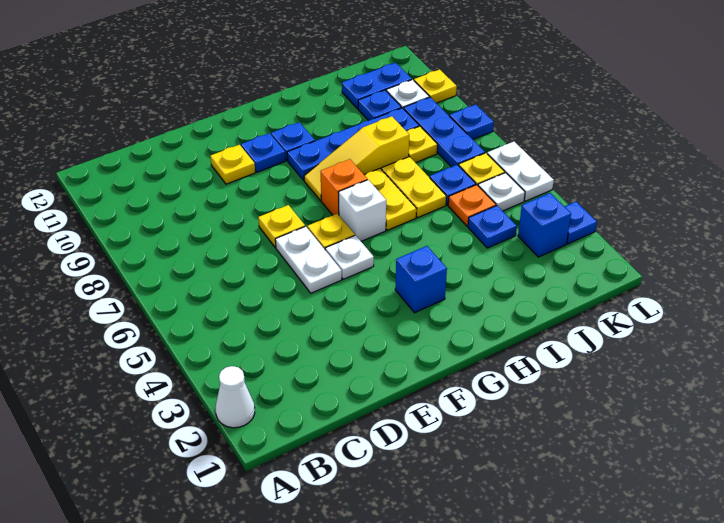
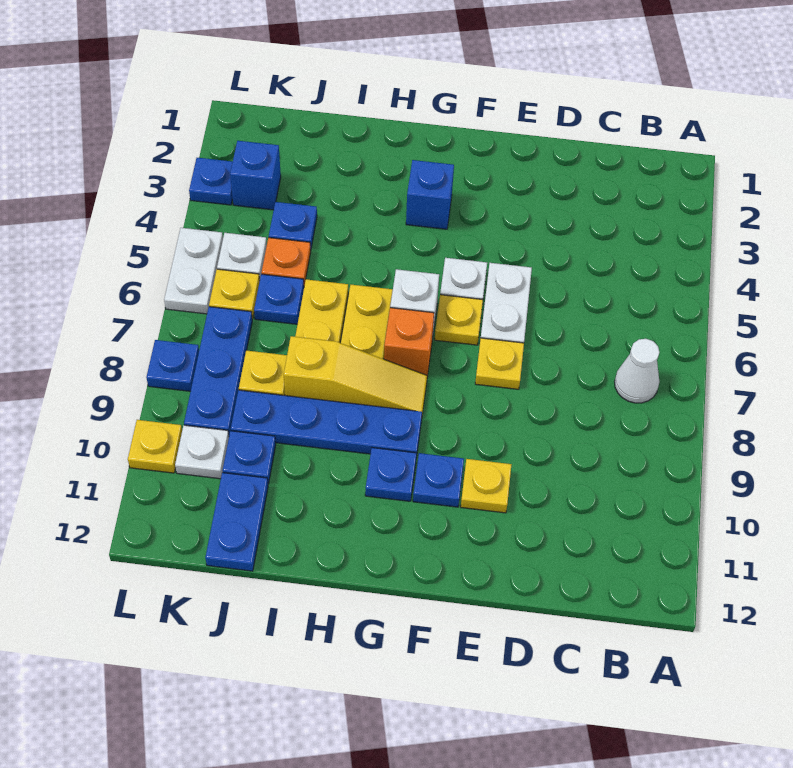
white 1x1 cone [216,366,255,428] -> white 1x1 cone moved to [615,339,659,403]
blue 1x2 plate [342,63,412,109] -> blue 1x2 plate turned to [205,473,268,571]

